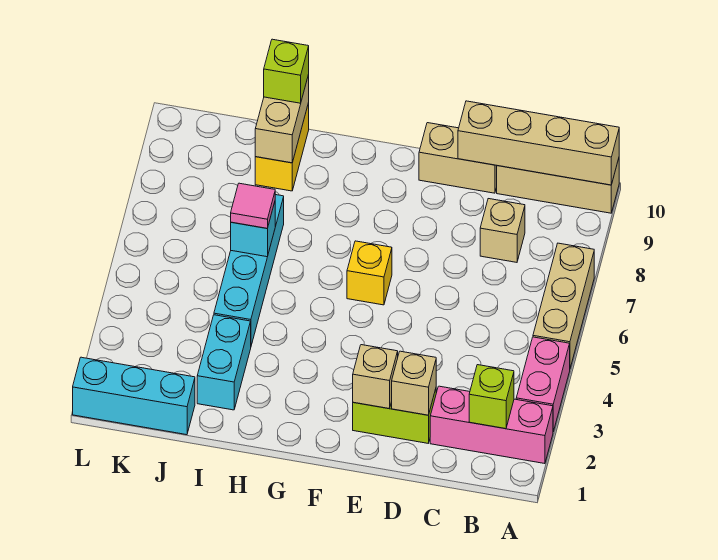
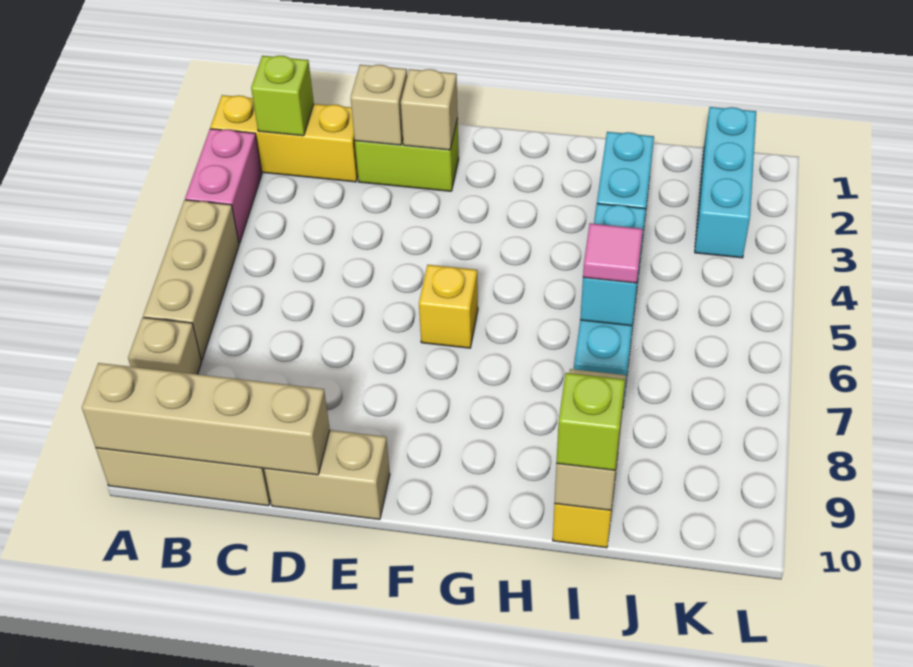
pink 1x3 brick [430,386,553,464] -> yellow 1x3 brick [210,95,358,182]
tan 1x1 brick [480,199,525,262] -> tan 1x1 brick moved to [128,318,202,374]
cyan 1x3 brick [73,357,195,435] -> cyan 1x3 brick turned to [695,107,756,258]

